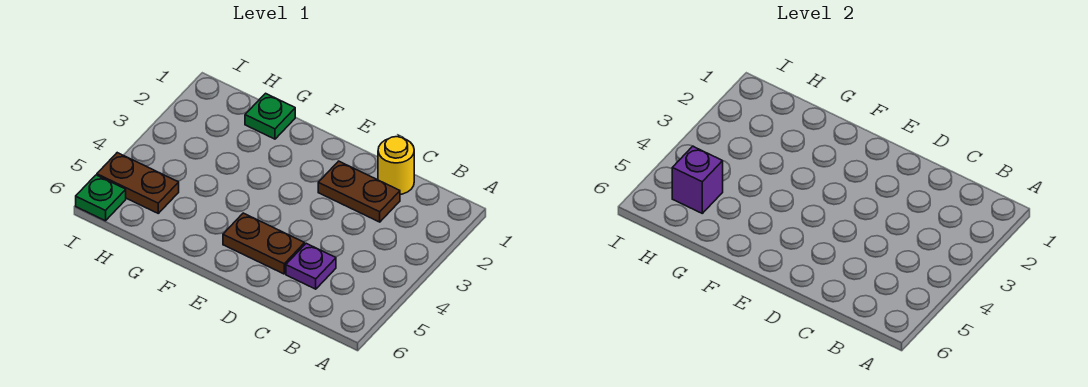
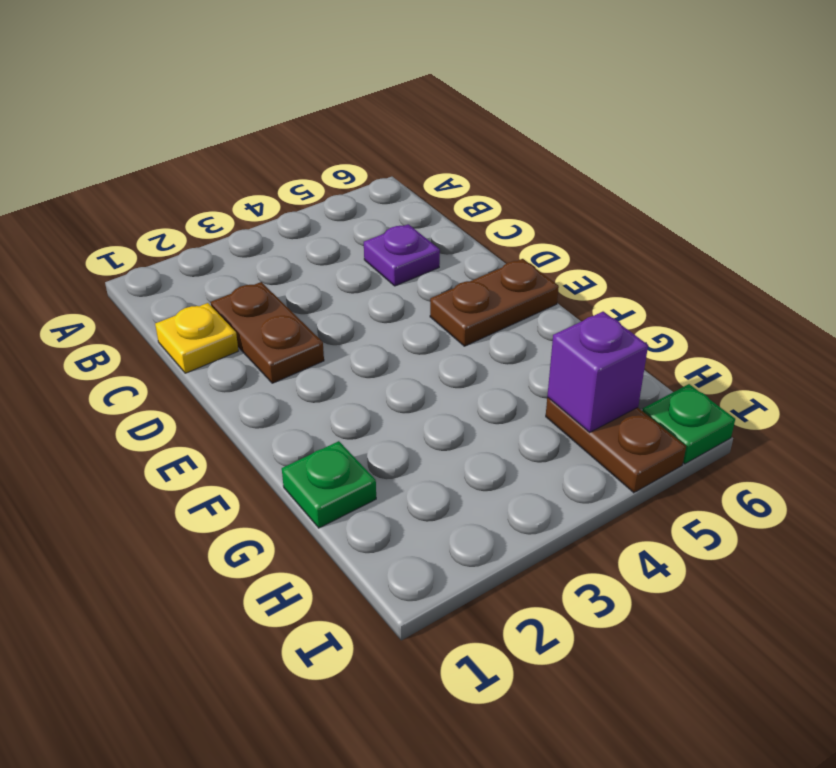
yellow 1x1 round brick [378,137,414,194] -> yellow 1x1 plate [155,303,238,373]
brown 1x2 plate [223,213,305,274] -> brown 1x2 plate turned to [430,259,559,346]

